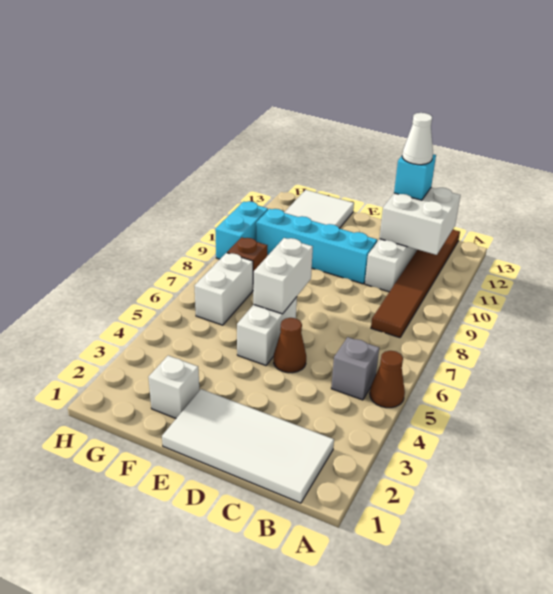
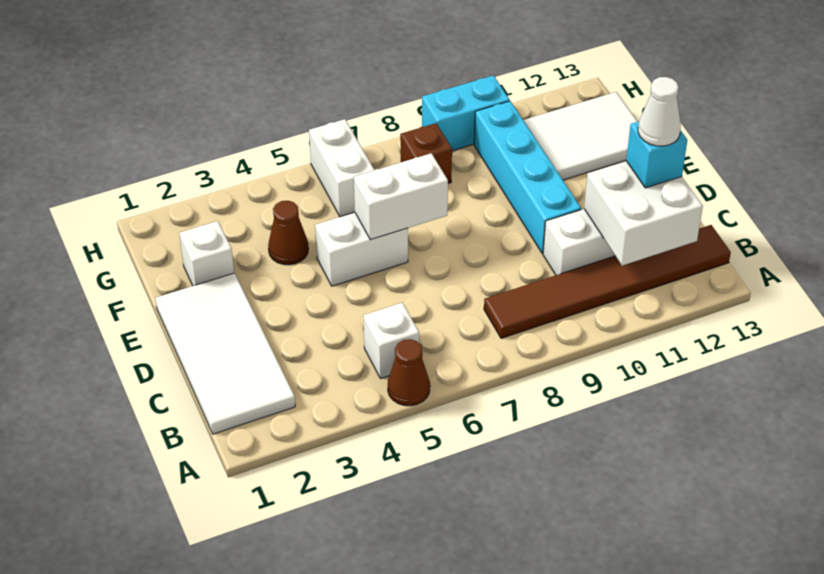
grey 1x1 brick [331,337,379,400] -> white 1x1 brick [363,303,419,379]
brown 1x1 cone [274,318,306,373] -> brown 1x1 cone moved to [268,201,308,265]
white 1x2 brick [194,253,253,325] -> white 1x2 brick turned to [309,119,374,217]

